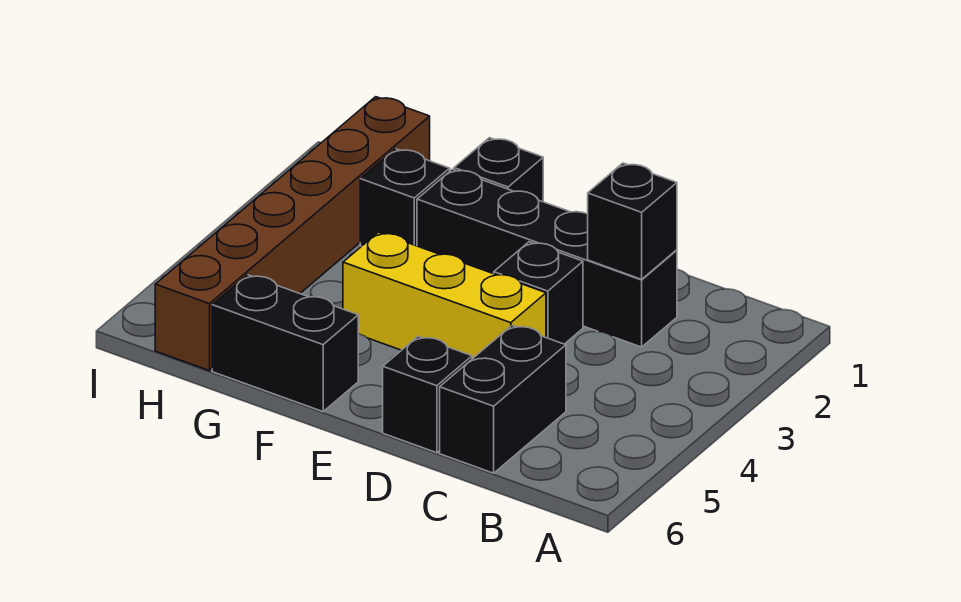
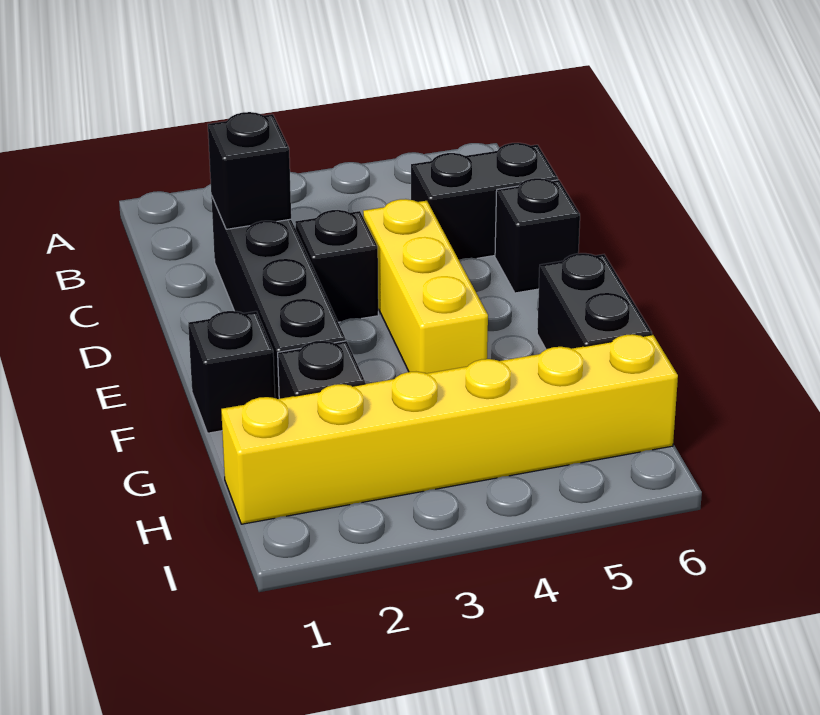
brown 1x6 brick [155,97,430,371] -> yellow 1x6 brick [221,334,678,524]

